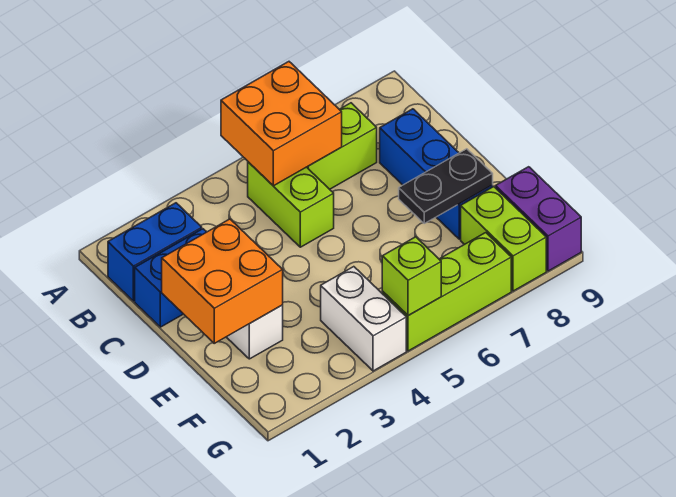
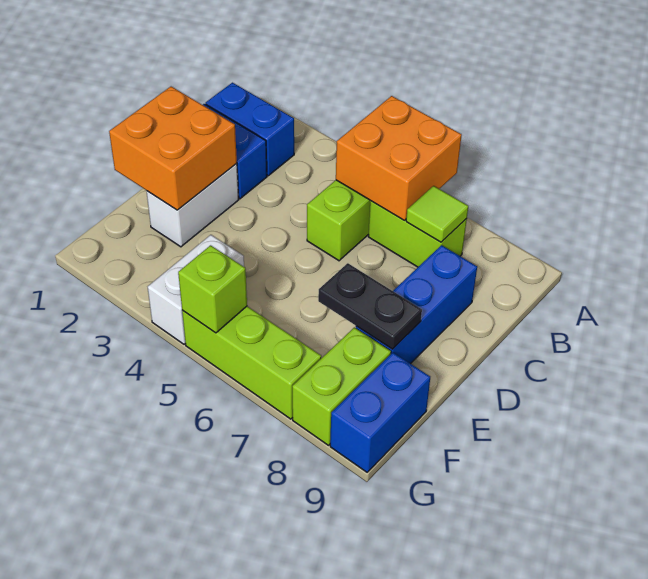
none -> lime 1x1 tile [406,186,468,242]
purple 1x2 brick [495,167,581,271] -> blue 1x2 brick [330,353,430,472]

